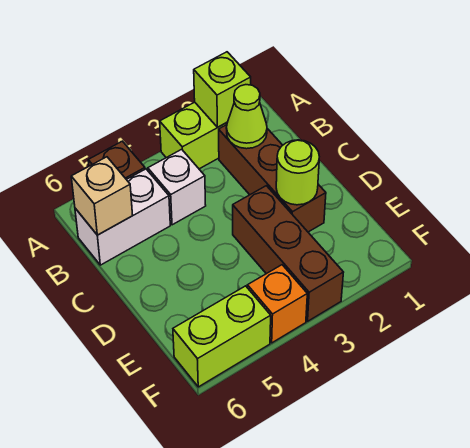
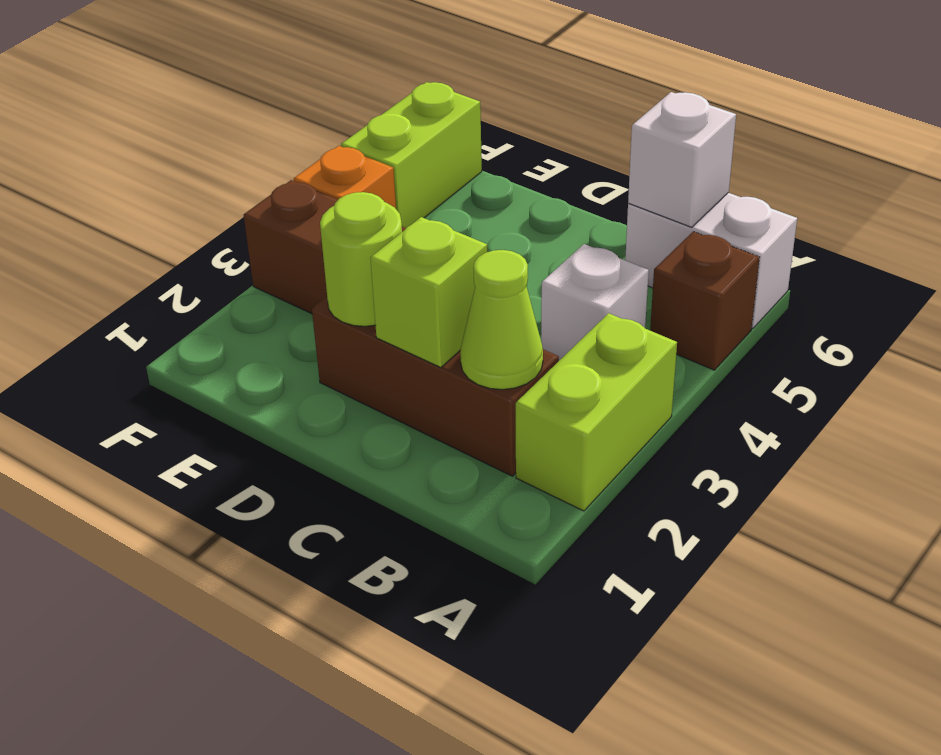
lime 1x1 brick [194,52,251,127] -> lime 1x1 brick moved to [370,217,487,367]
white 1x2 brick [75,169,170,265] -> white 1x2 brick turned to [625,193,797,328]
tan 1x1 brick [71,157,133,235] -> white 1x1 brick [628,92,736,227]

